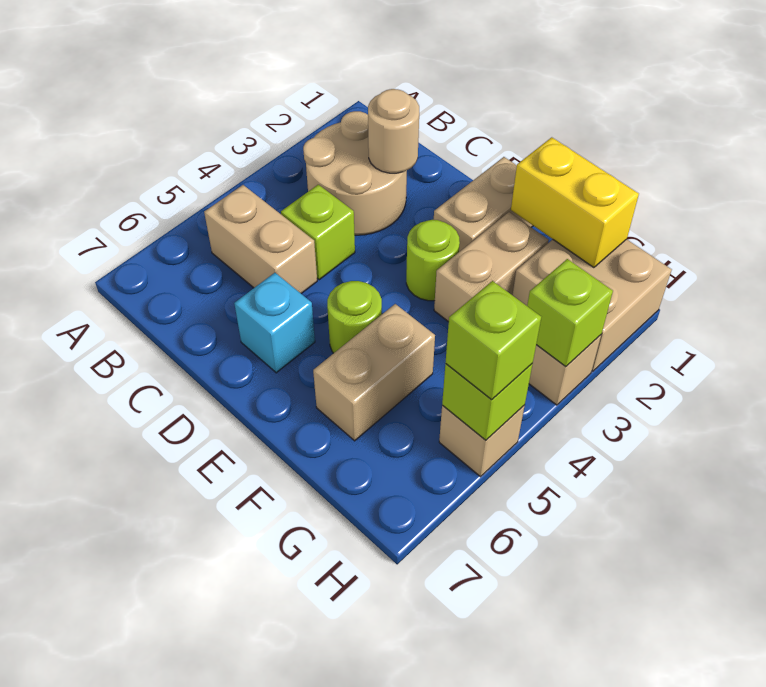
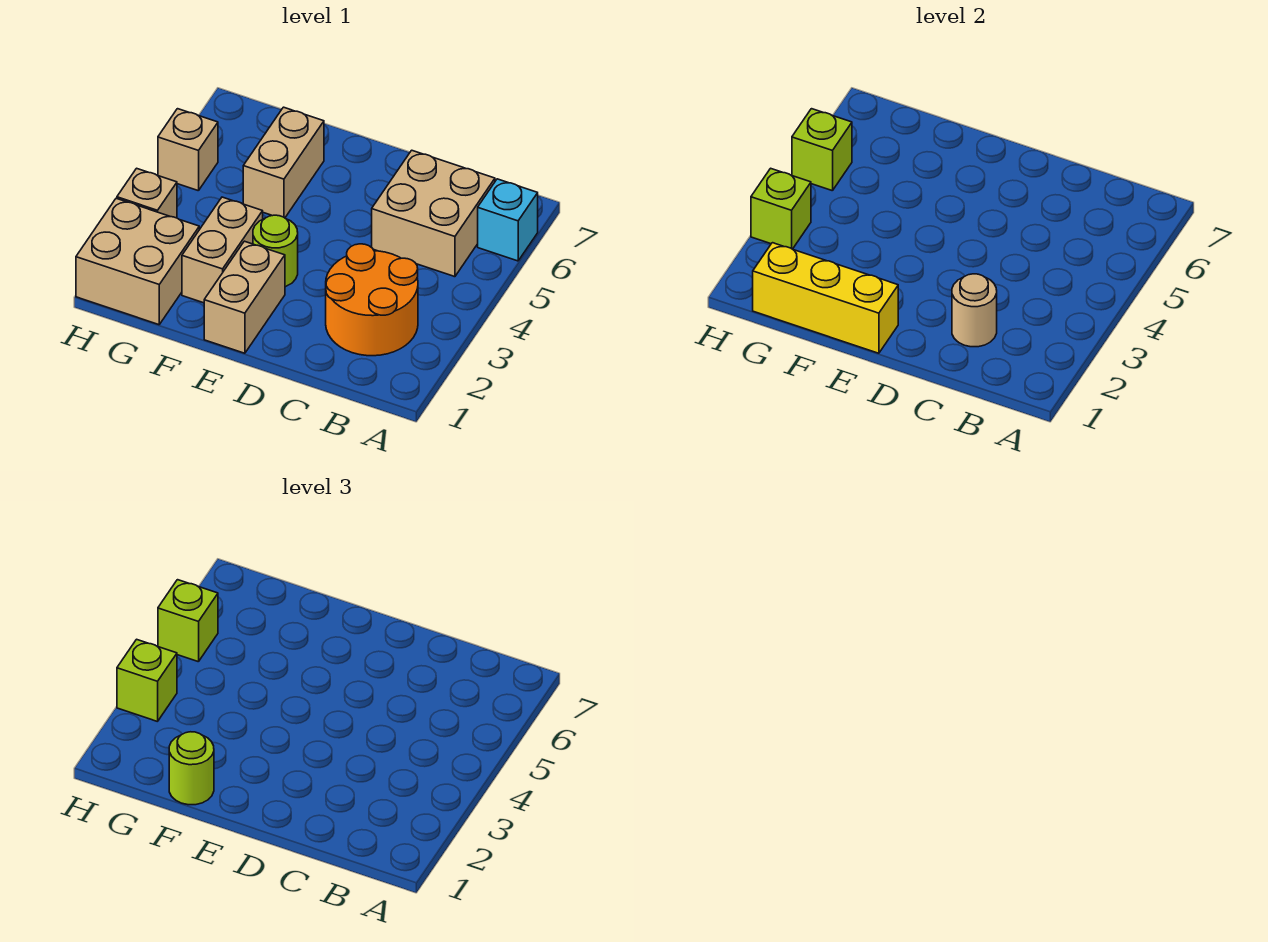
tan 2x2 round brick [303,111,407,235] -> orange 2x2 round brick [326,244,418,356]
tan 1x2 brick [204,185,317,294] -> tan 2x2 brick [372,150,495,277]
lime 1x1 brick [281,185,355,280] -> lime 1x1 brick moved to [117,639,177,722]
cyan 1x1 brick [234,273,315,373] -> cyan 1x1 brick moved to [478,179,538,261]
lime 1x1 round brick [327,281,382,353] -> lime 1x1 round brick moved to [169,732,214,805]
yellow 1x2 brick [511,137,639,268] -> yellow 1x3 brick [753,243,898,353]

